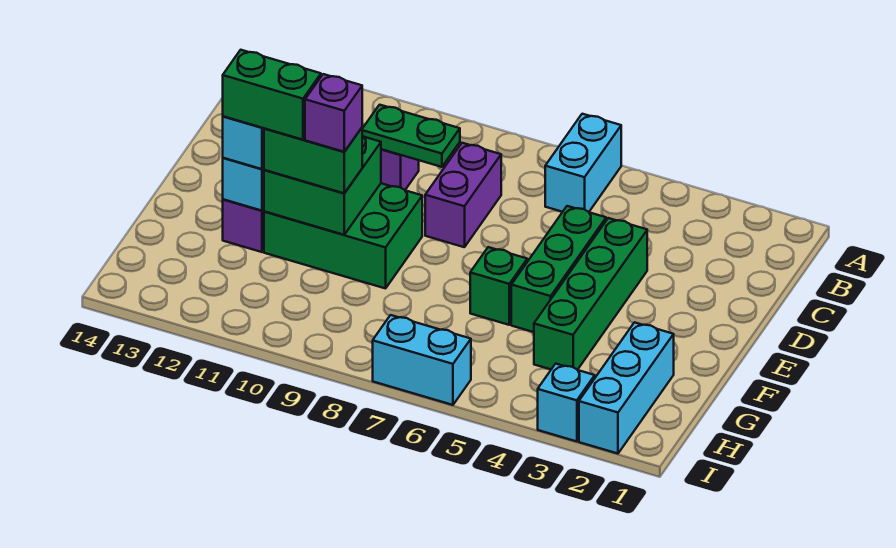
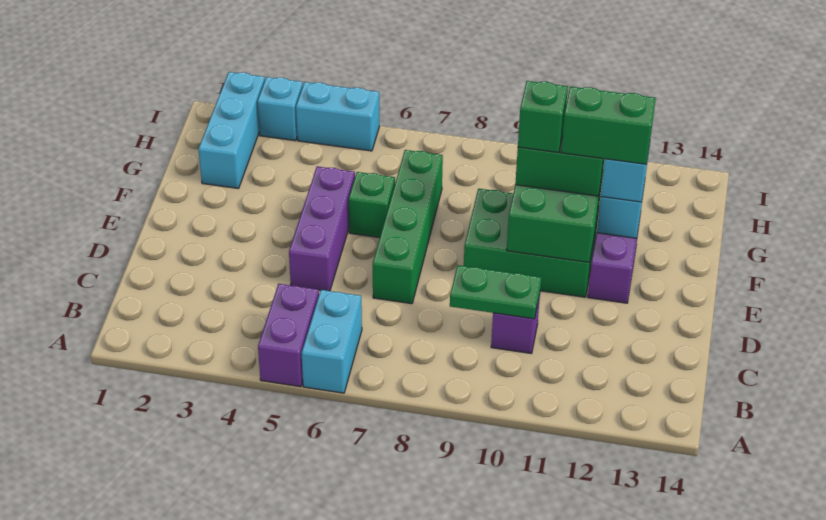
purple 1x2 brick [425,143,501,247] -> purple 1x2 brick moved to [258,284,319,387]
green 1x4 brick [534,218,647,370] -> green 1x4 brick moved to [373,150,443,304]
green 1x3 brick [511,206,606,332] -> purple 1x3 brick [289,166,355,291]
purple 1x1 brick [305,74,362,152] -> green 1x1 brick [518,81,568,153]
cyan 1x2 brick [373,315,471,405] -> cyan 1x2 brick moved to [296,82,379,151]

